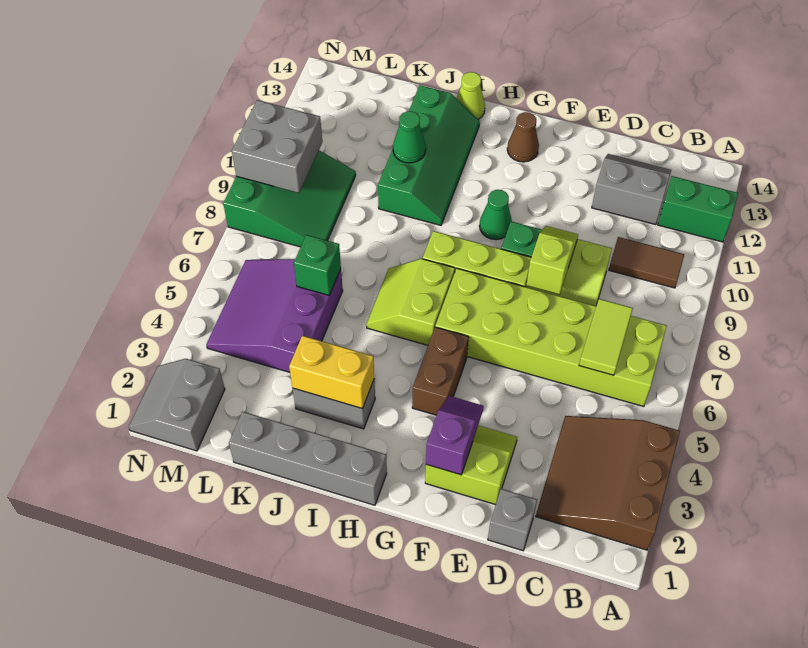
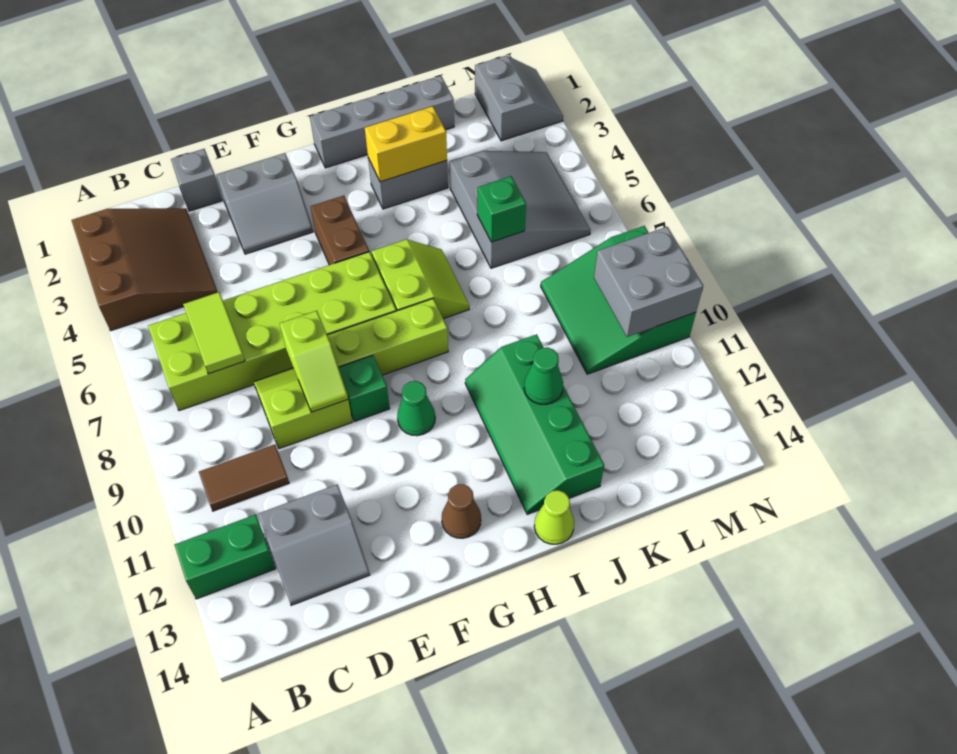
lime 2x2 slope [425,425,517,505] -> grey 2x2 slope [217,153,313,254]
purple 1x2 slope [426,396,484,475] -> none
purple 3x3 slope [206,259,343,372] -> grey 3x3 slope [449,151,591,268]

